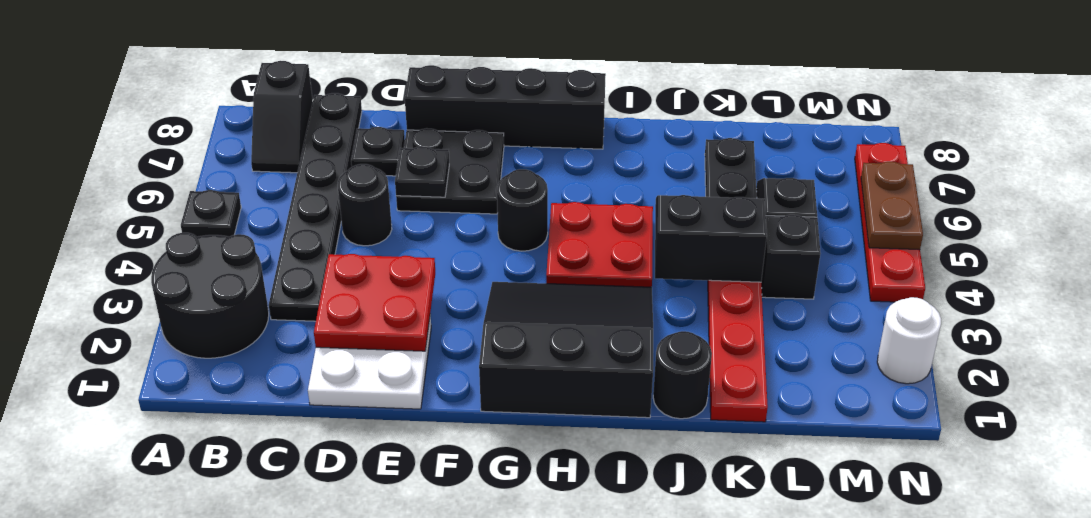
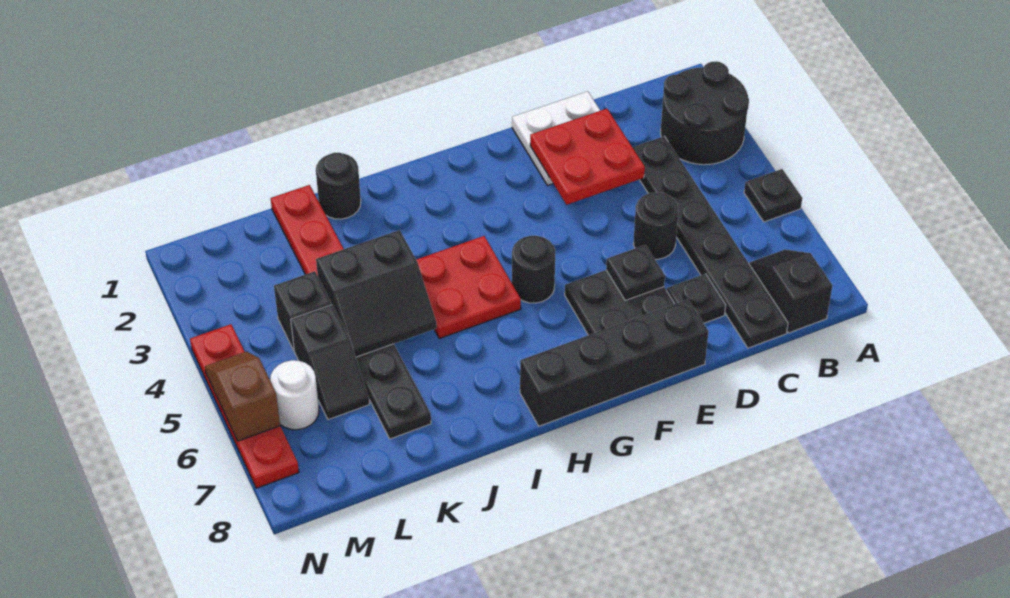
black 3x3 slope [479,282,653,418] -> none
white 1x1 round brick [877,297,941,384] -> white 1x1 round brick moved to [270,360,319,430]
brown 1x2 plate [861,162,923,250] -> brown 1x2 slope [205,351,280,441]

